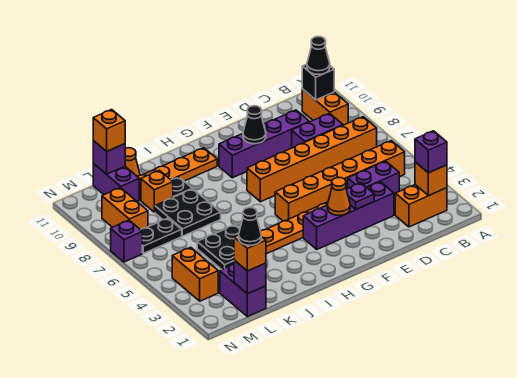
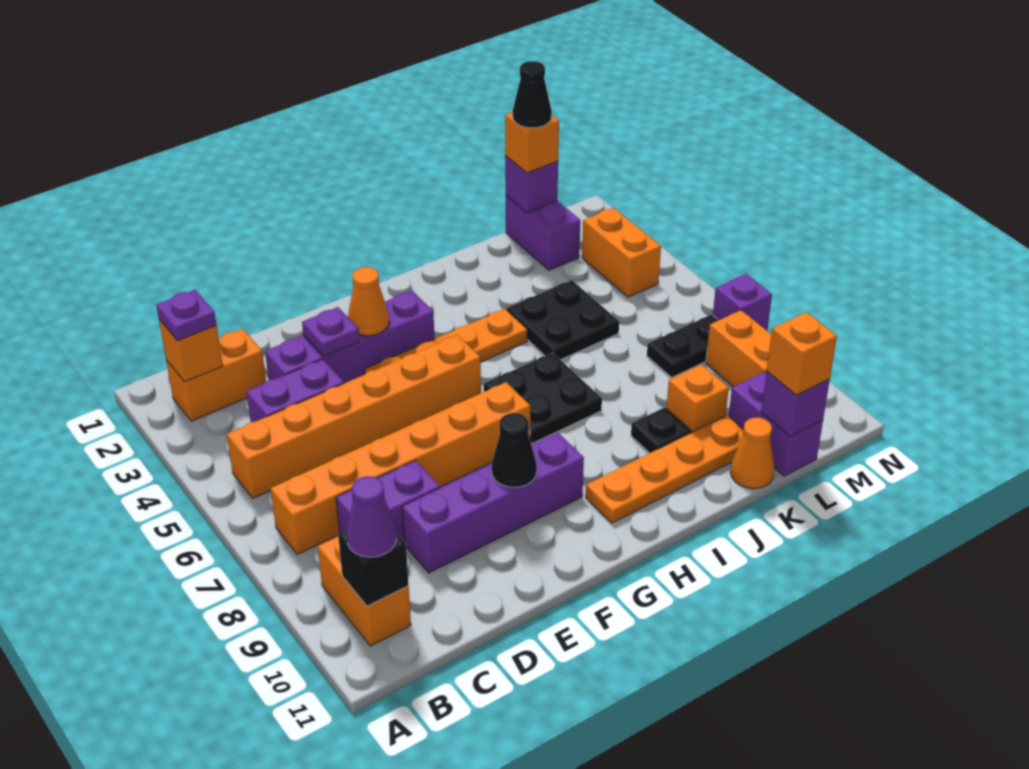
purple 1x1 brick [415,131,447,173] -> purple 1x1 plate [156,290,216,341]
black 1x1 cone [307,37,330,74] -> purple 1x1 cone [347,476,397,557]
black 2x2 plate [155,189,221,236] -> black 2x2 plate moved to [484,353,602,443]

